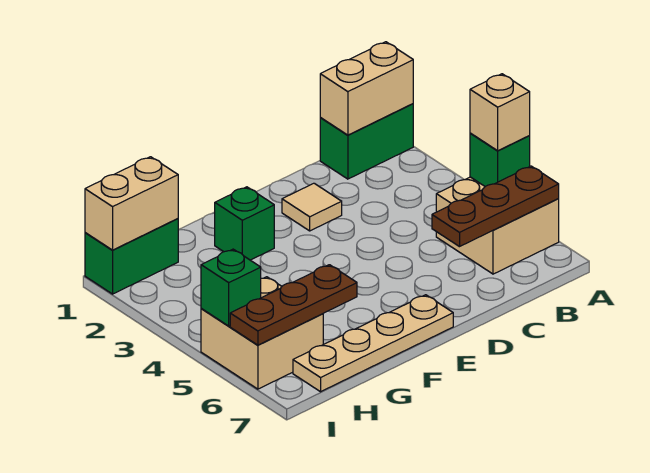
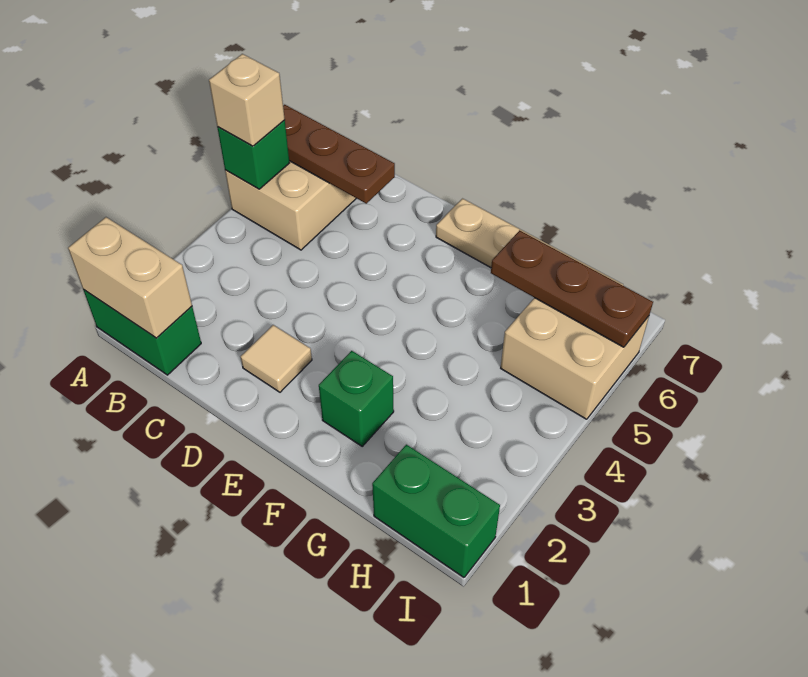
tan 1x2 brick [85,157,178,250] -> none
green 1x1 brick [201,249,261,326] -> none

